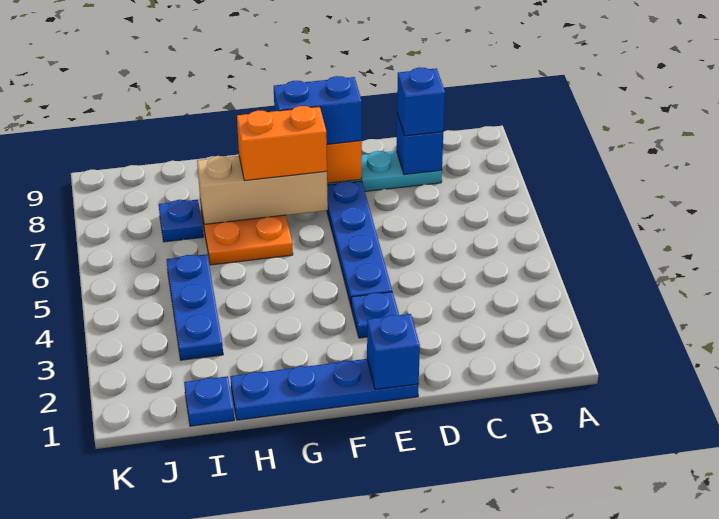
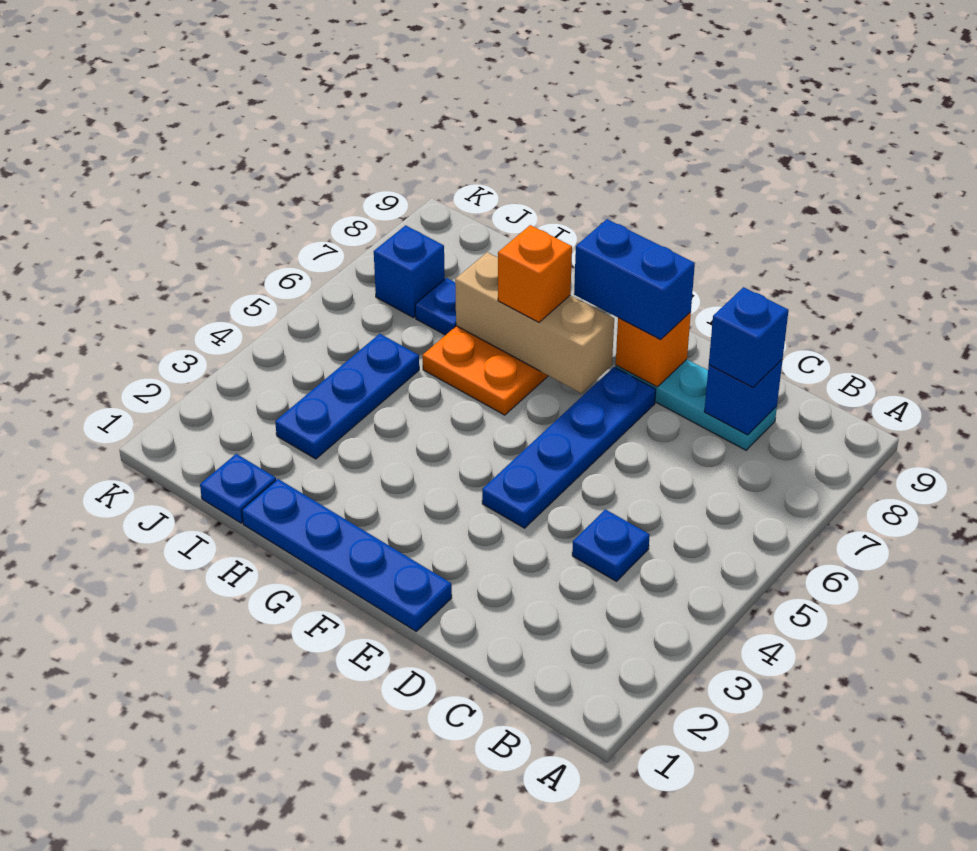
blue 1x1 brick [367,314,420,390] -> blue 1x1 brick moved to [374,225,445,318]
blue 1x1 plate [351,292,399,338] -> blue 1x1 plate moved to [572,510,650,581]
orange 1x2 brick [237,106,327,181] -> orange 1x1 brick [498,225,572,322]

